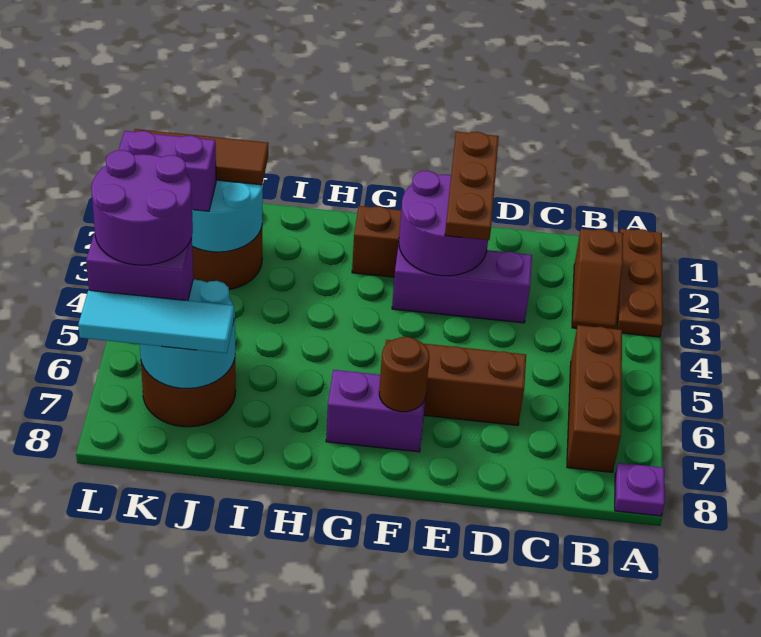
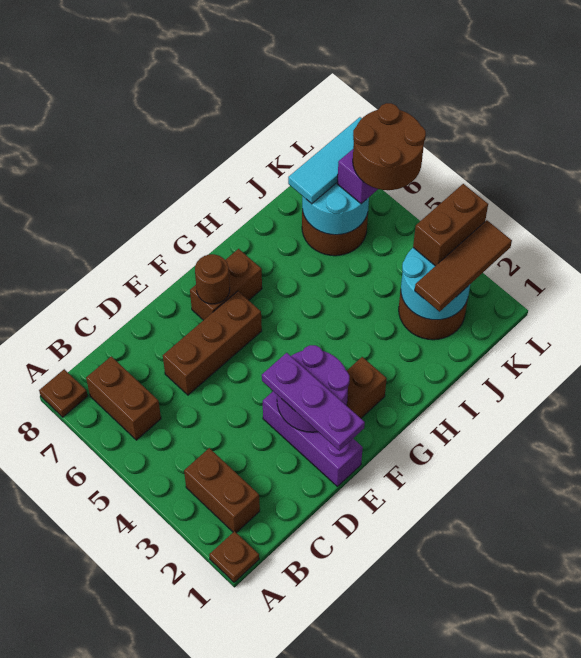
brown 1x3 plate [617,229,663,337] -> brown 1x1 plate [209,531,259,582]
purple 1x1 plate [615,463,665,516] -> brown 1x1 plate [39,369,88,417]
brown 1x2 slope [572,229,623,329] -> brown 1x2 brick [184,448,260,533]
brown 1x3 brick [567,325,622,473] -> brown 1x2 brick [86,357,161,440]
purple 1x3 brick [392,244,532,323] -> purple 1x3 brick turned to [263,391,363,486]
brown 1x3 plate [445,132,499,240] -> purple 1x3 plate [262,353,365,451]
purple 1x2 brick [326,370,426,452] -> brown 1x2 brick [190,249,262,320]
purple 1x2 brick [119,131,216,211] -> brown 1x2 brick [413,184,488,266]
purple 2x2 round brick [91,150,193,265] -> brown 2x2 round brick [353,103,426,190]

